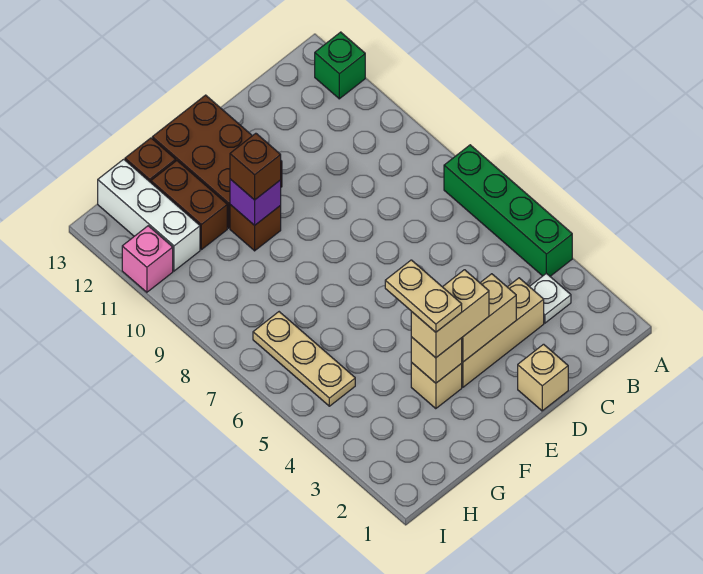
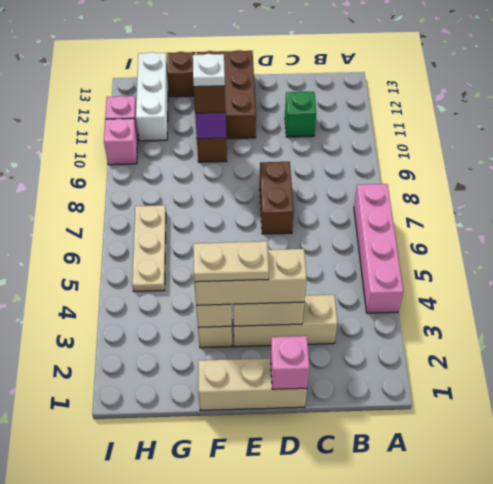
green 1x4 brick [444,145,572,276] -> pink 1x4 brick [354,184,403,313]
green 1x1 brick [315,32,365,99] -> green 1x1 brick moved to [285,91,316,137]
white 1x1 plate [529,273,571,323] -> white 1x1 plate moved to [193,54,225,87]
tan 1x1 brick [518,344,568,411] -> tan 1x3 brick [198,358,307,411]
none -> pink 1x1 brick [271,336,309,389]
tan 1x2 brick [411,270,489,358] -> tan 1x3 brick [194,249,307,305]
tan 1x2 plate [385,260,462,332] -> tan 1x2 plate turned to [193,241,269,282]
brown 1x2 brick [151,161,227,250] -> brown 1x2 brick moved to [260,162,294,234]
none -> pink 1x1 brick [104,118,138,165]

